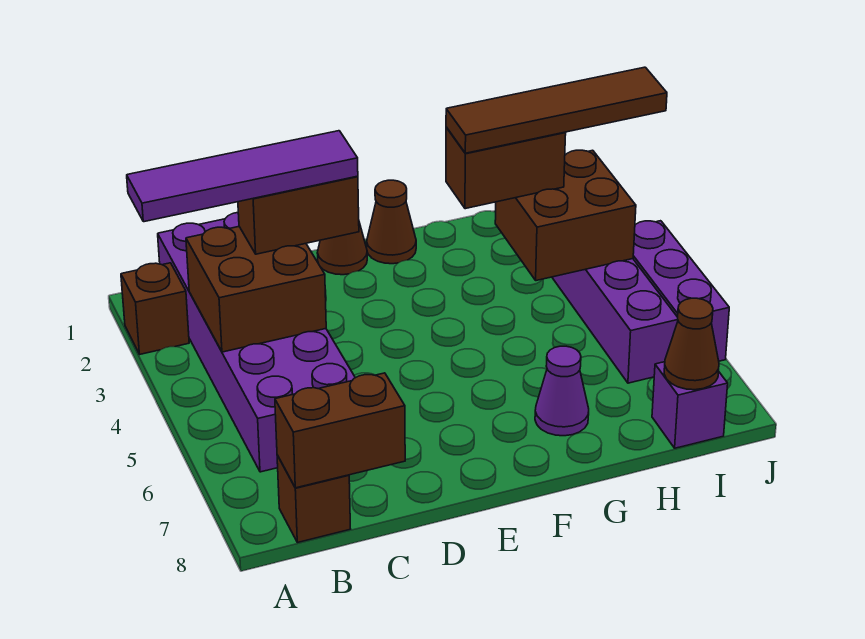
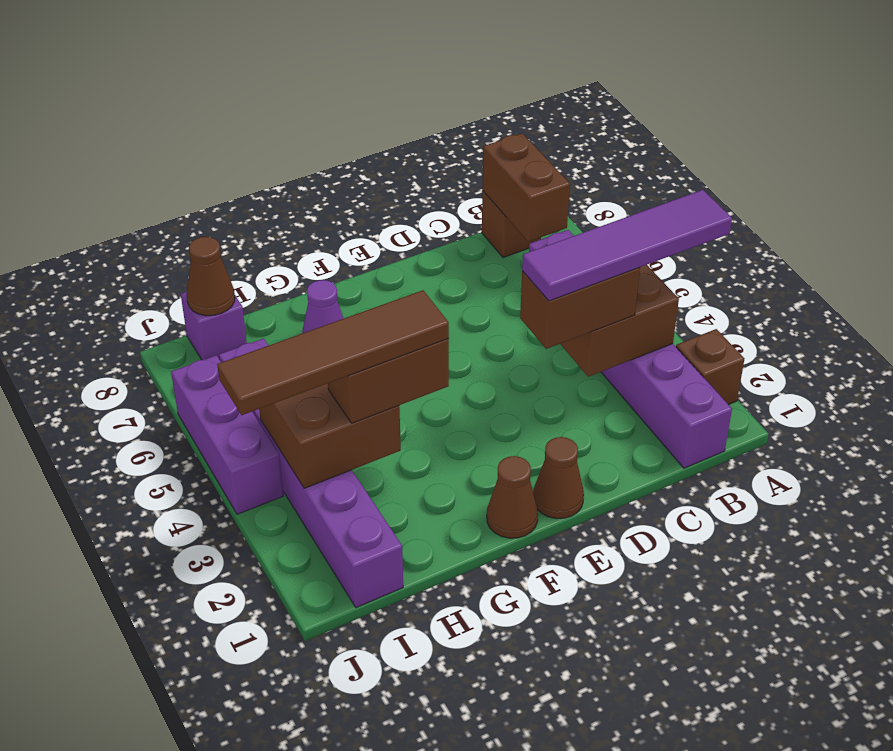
purple 2x6 brick [158,213,355,472] -> purple 1x6 brick [529,230,732,468]
brown 1x2 brick [275,373,405,488] -> brown 1x2 brick turned to [483,133,570,242]

